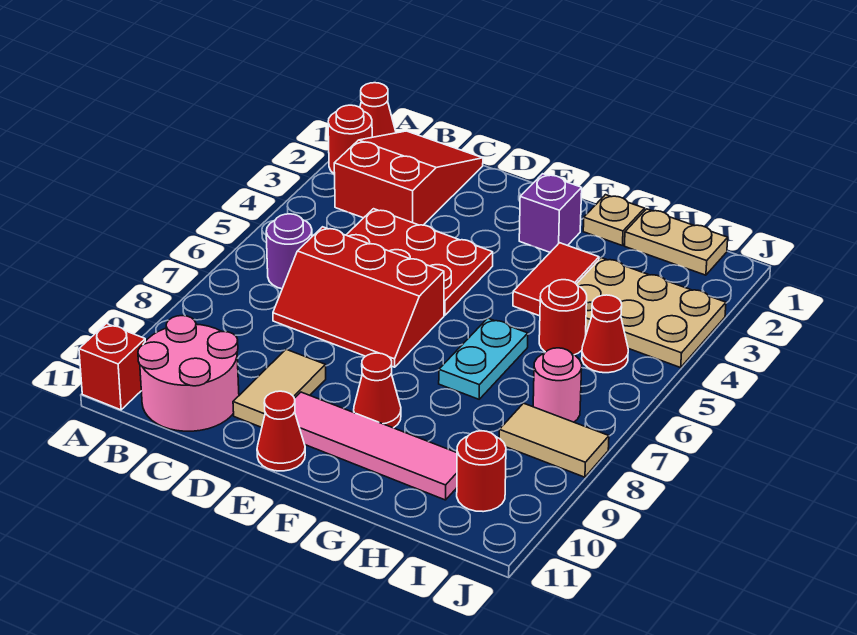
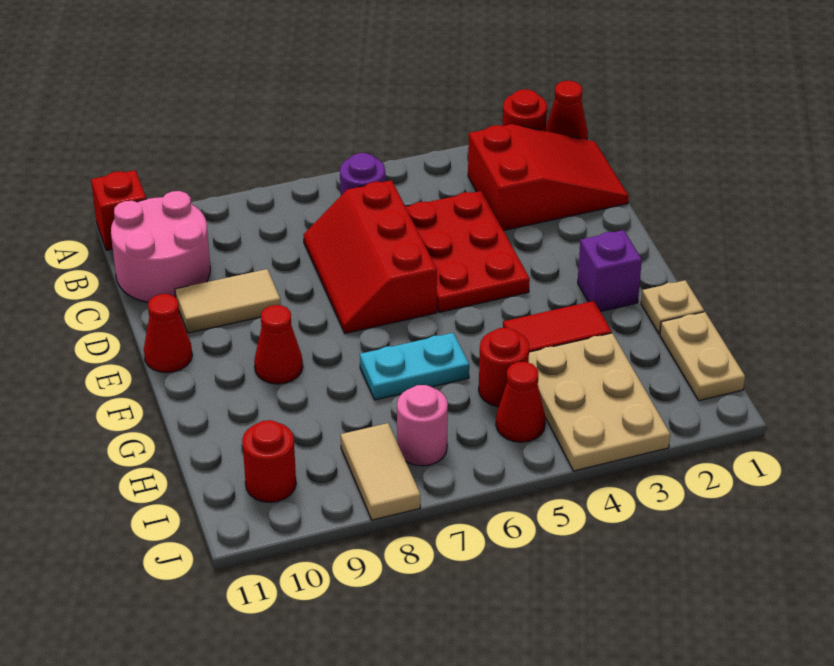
pink 1x4 tile [294,392,457,500] -> none

